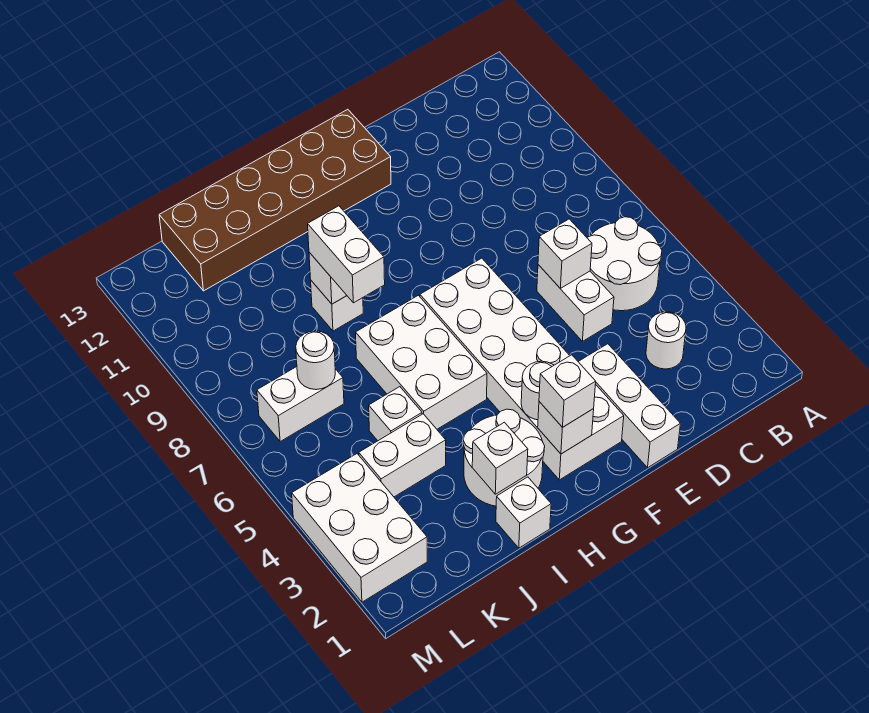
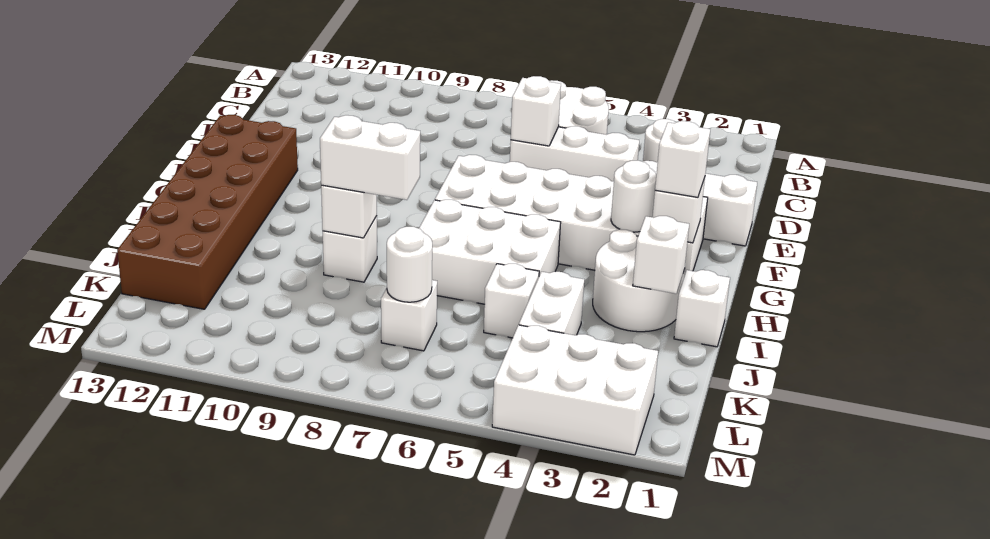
white 1x2 brick [537,265,614,341] -> white 1x3 brick [510,126,639,182]
white 1x2 brick [257,367,344,442] -> white 1x1 brick [381,280,437,351]

